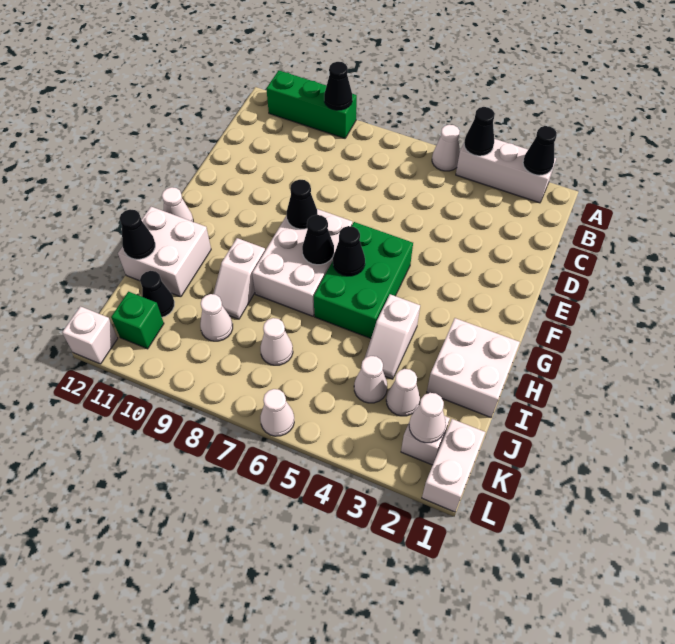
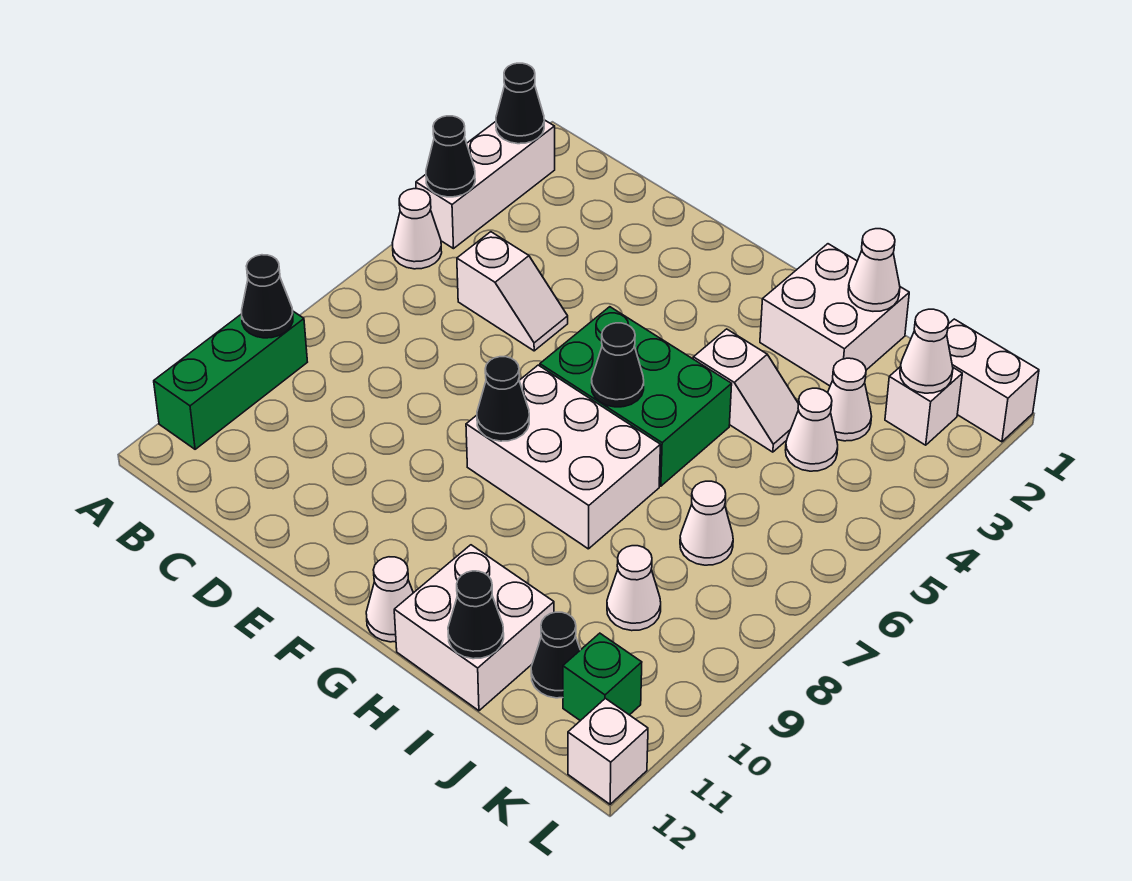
black 1x1 cone [302,215,334,265] -> none
white 1x2 slope [213,238,265,319] -> white 1x2 slope moved to [457,232,568,351]
white 1x1 cone [260,389,294,436] -> white 1x1 cone moved to [848,229,900,311]

